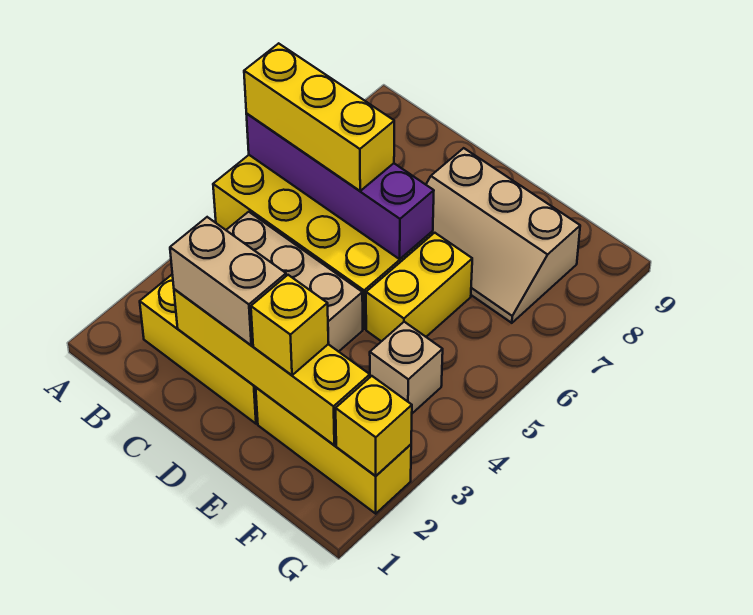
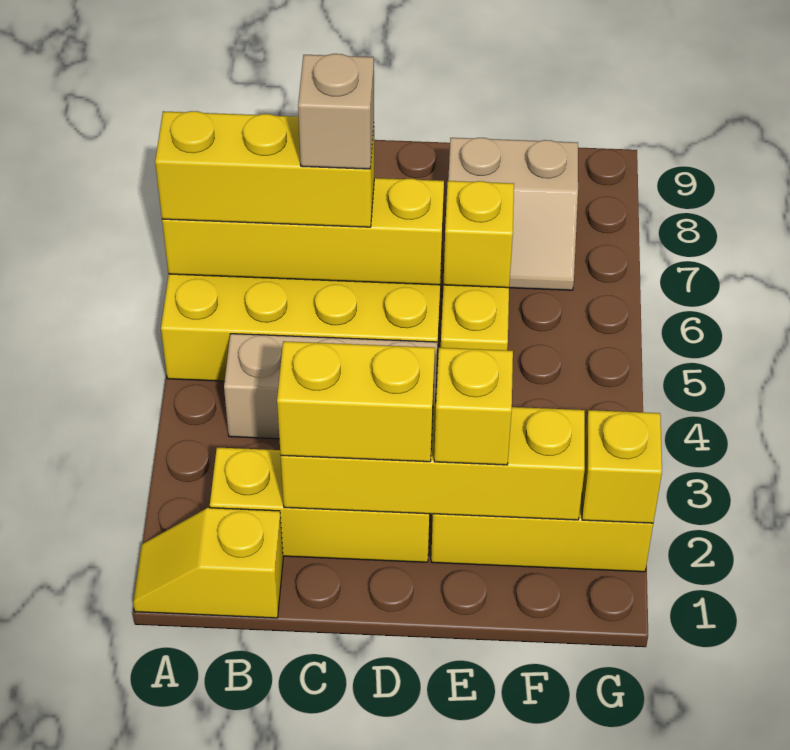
none -> yellow 1x2 slope [133,508,283,618]
purple 1x4 brick [246,114,434,259] -> yellow 1x4 brick [162,178,444,285]
tan 1x2 brick [170,217,286,345] -> yellow 1x2 brick [277,341,435,462]
tan 2x3 slope [426,148,580,323] -> tan 2x2 slope [448,138,578,290]
none -> yellow 1x1 brick [443,181,514,288]
tan 1x1 brick [370,322,443,413] -> tan 1x1 brick moved to [298,54,374,169]

